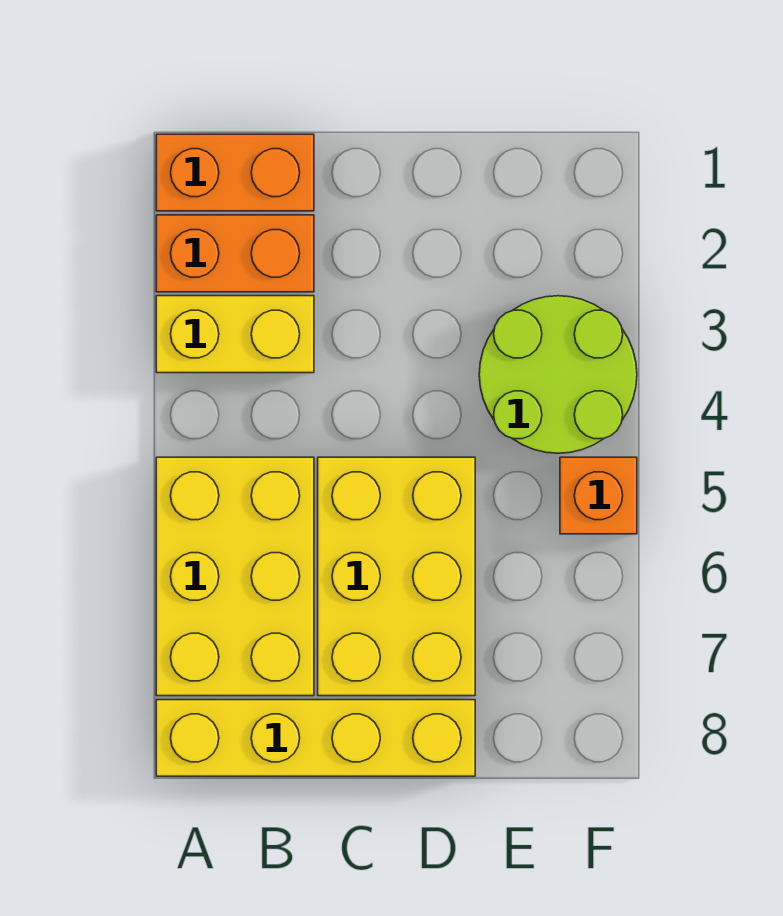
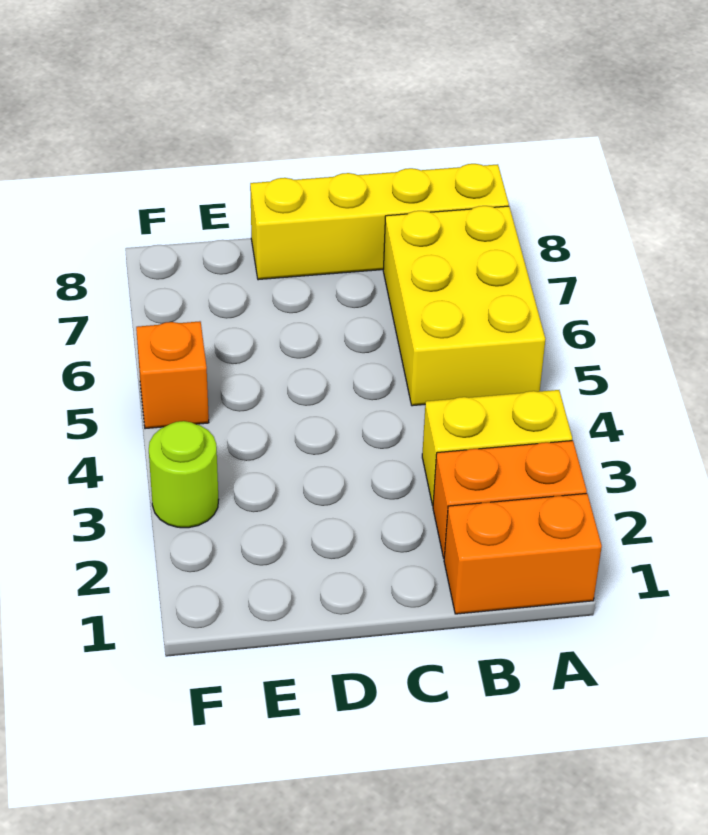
yellow 2x3 brick [318,457,475,696] -> none
lime 2x2 round brick [479,296,637,453] -> lime 1x1 round brick [149,421,219,528]

